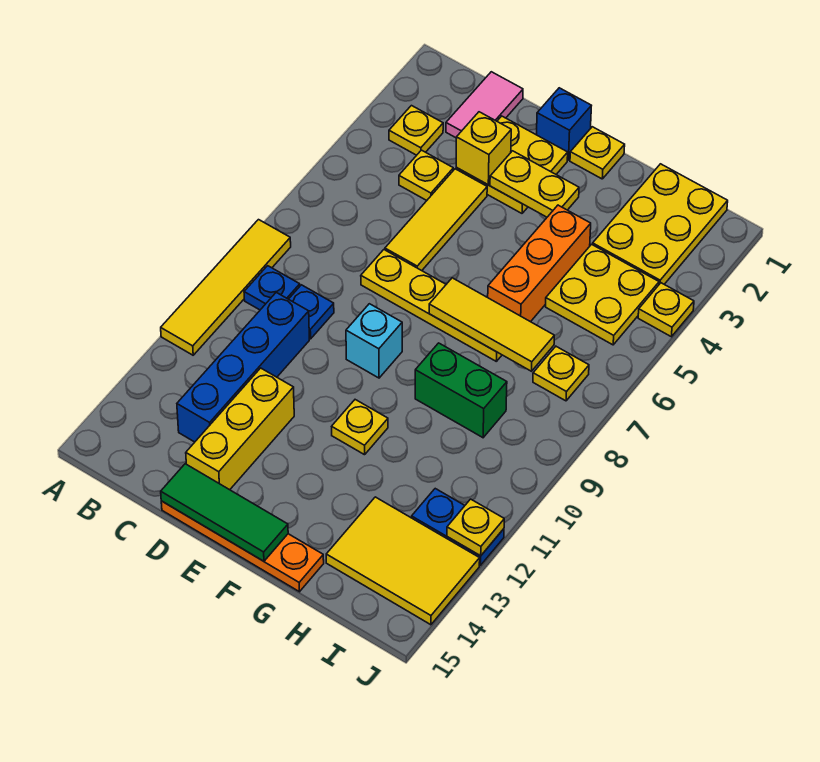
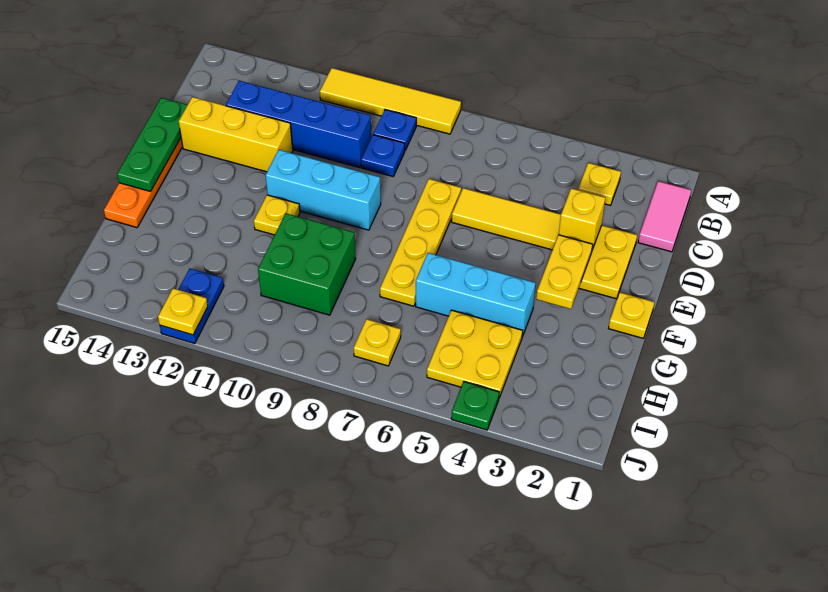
pink 1x2 tile [446,72,523,138] -> pink 1x2 tile turned to [638,181,691,252]
yellow 1x1 plate [399,150,453,200] -> none
green 1x3 tile [161,464,288,561] -> green 1x3 plate [117,98,187,191]
blue 1x1 brick [536,88,591,160] -> none
cyan 1x1 brick [346,304,402,378] -> cyan 1x3 brick [266,150,381,230]
yellow 1x3 tile [429,278,554,371] -> none
orange 1x3 brick [488,205,591,322] -> cyan 1x3 brick [416,253,535,337]
green 1x2 brick [415,343,507,438] -> green 2x2 brick [258,213,356,315]
yellow 2x3 plate [593,164,728,284] -> none
yellow 2x3 tile [326,497,480,625] -> none
yellow 1x1 plate [638,283,694,337] -> green 1x1 plate [451,382,499,430]

